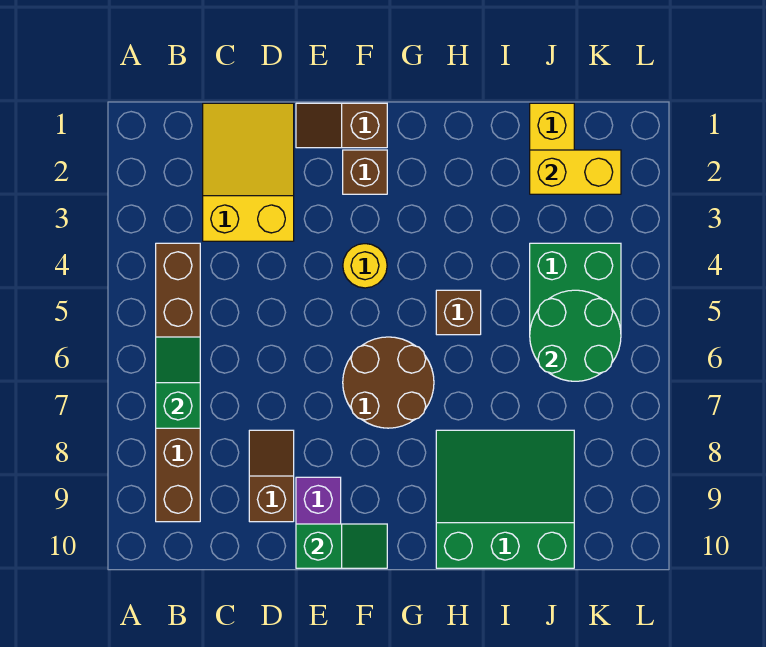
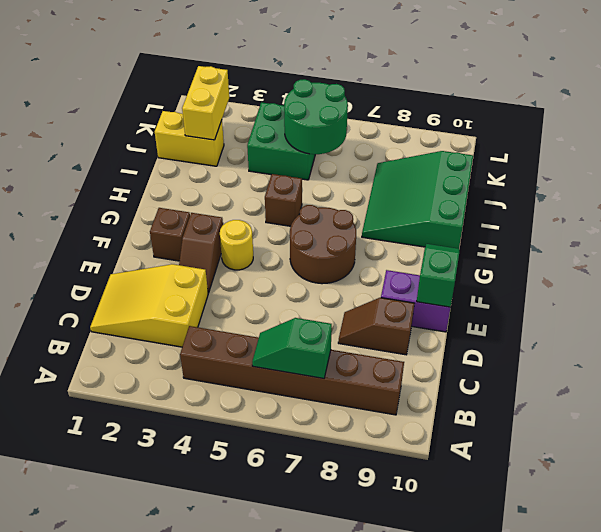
brown 1x2 slope [296,103,387,148] -> brown 1x2 slope moved to [179,213,223,293]

